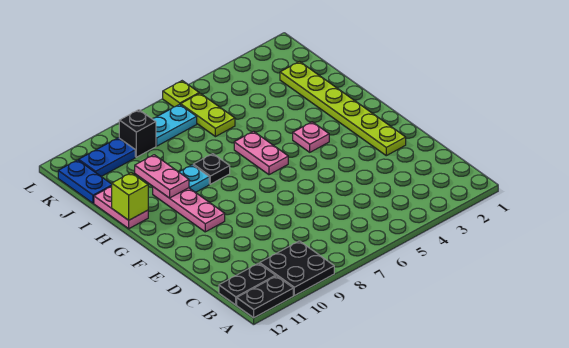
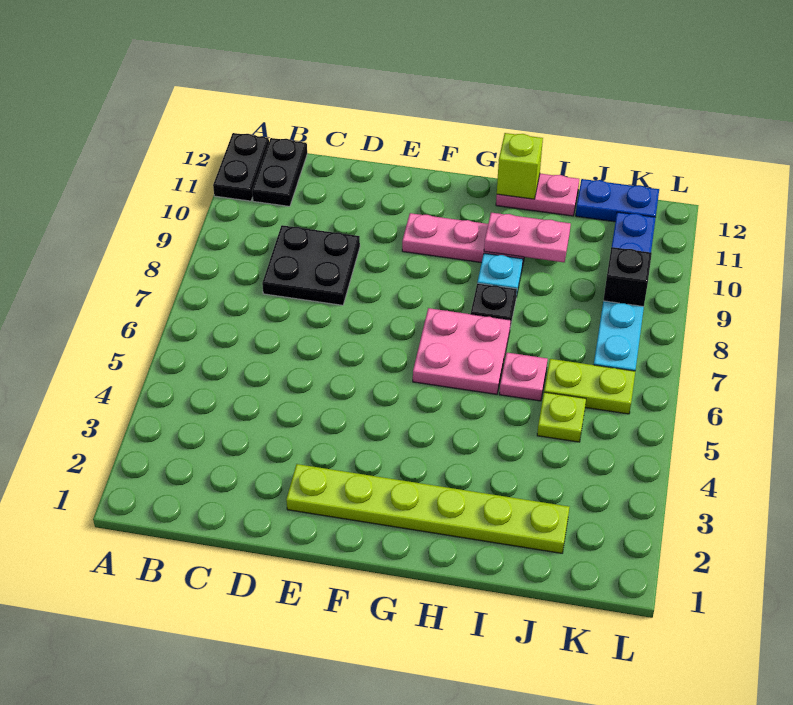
black 2x2 plate [260,241,334,295] -> black 2x2 plate moved to [262,225,360,305]
pink 1x1 plate [293,122,329,152] -> pink 1x1 plate moved to [499,353,548,401]
pink 1x2 plate [234,131,288,175] -> pink 2x2 plate [413,308,511,394]
lime 1x1 plate [163,81,199,107] -> lime 1x1 plate moved to [537,392,586,442]

